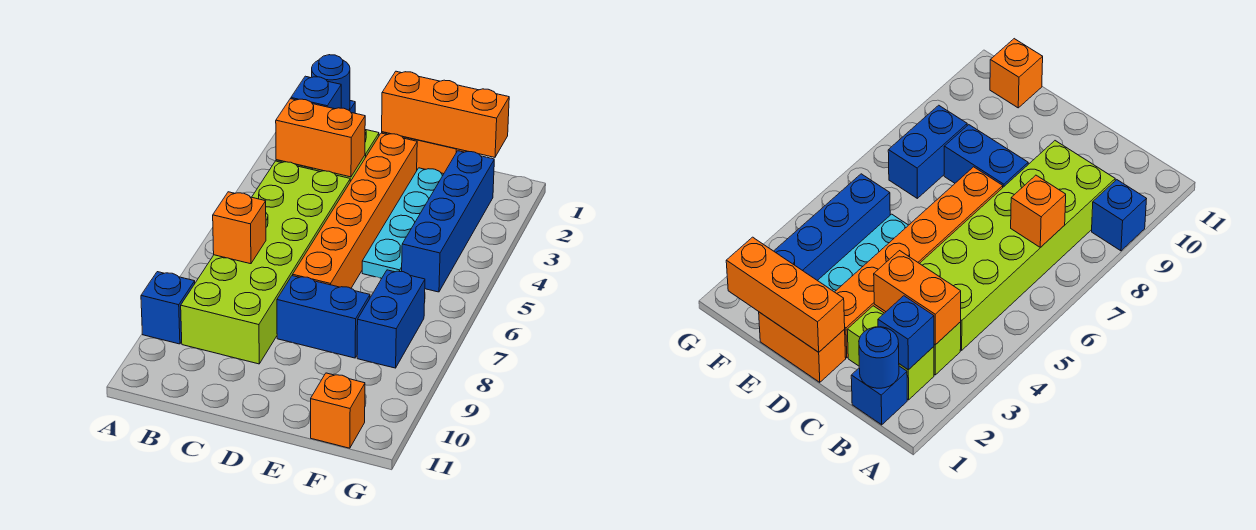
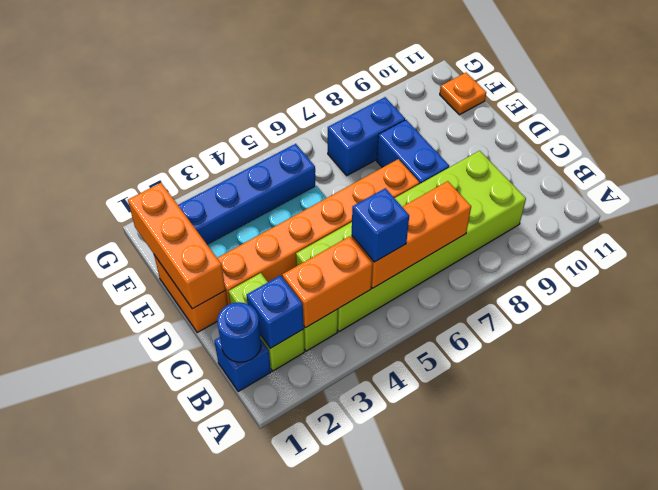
blue 1x1 brick [141,272,195,344] -> blue 1x1 brick moved to [352,188,409,262]
orange 1x2 brick [276,99,365,177] -> orange 1x2 brick turned to [282,236,373,328]
orange 1x1 brick [213,192,266,264] -> orange 1x3 brick [351,181,471,288]
orange 1x1 brick [311,373,365,448] -> orange 1x1 plate [440,73,486,115]

